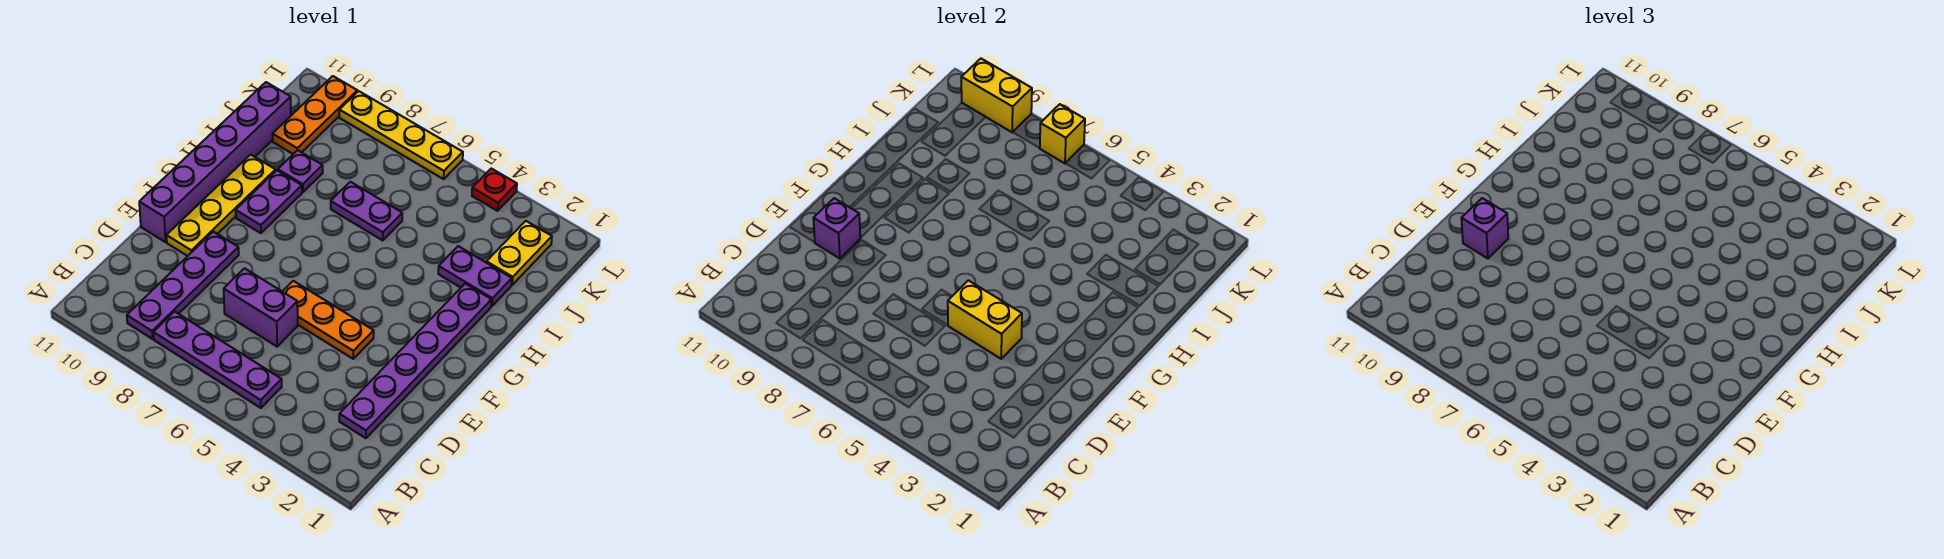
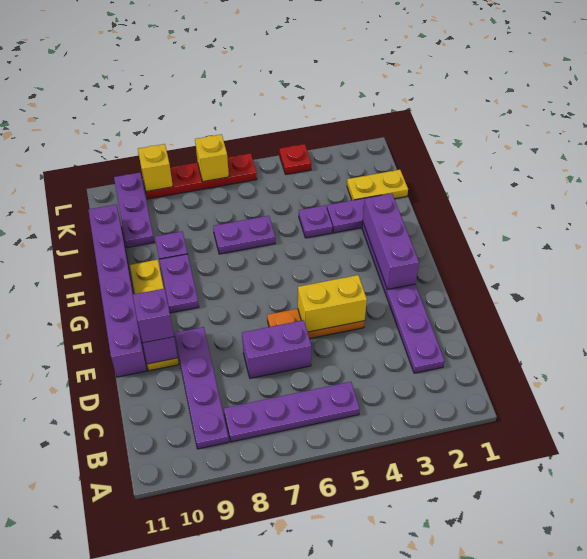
none -> purple 1x3 brick [363,194,419,290]
none -> purple 1x1 plate [299,205,333,238]
yellow 1x2 plate [486,221,552,285] -> yellow 1x2 plate turned to [347,170,408,200]
orange 1x3 plate [272,76,357,154] -> purple 1x3 plate [114,173,154,248]
yellow 1x4 plate [339,91,463,179] -> red 1x4 plate [146,153,257,199]
yellow 1x2 brick [961,59,1032,132] -> yellow 1x1 brick [138,144,173,192]

